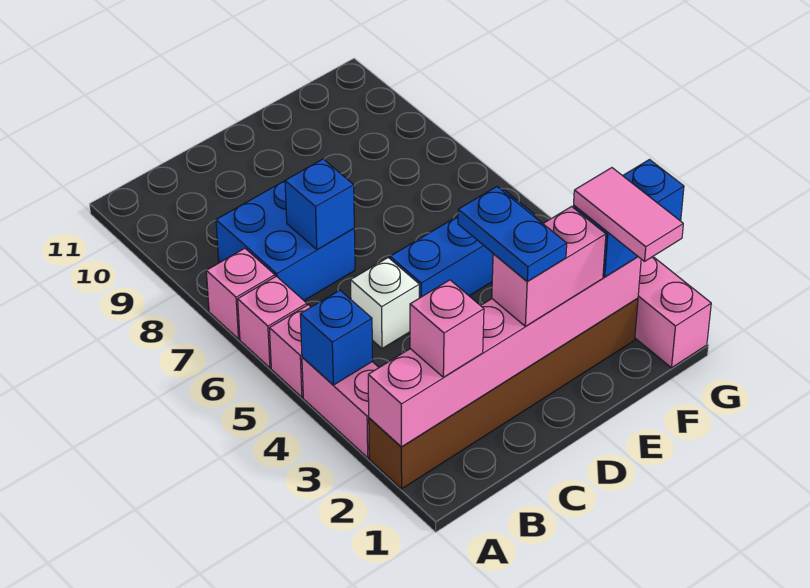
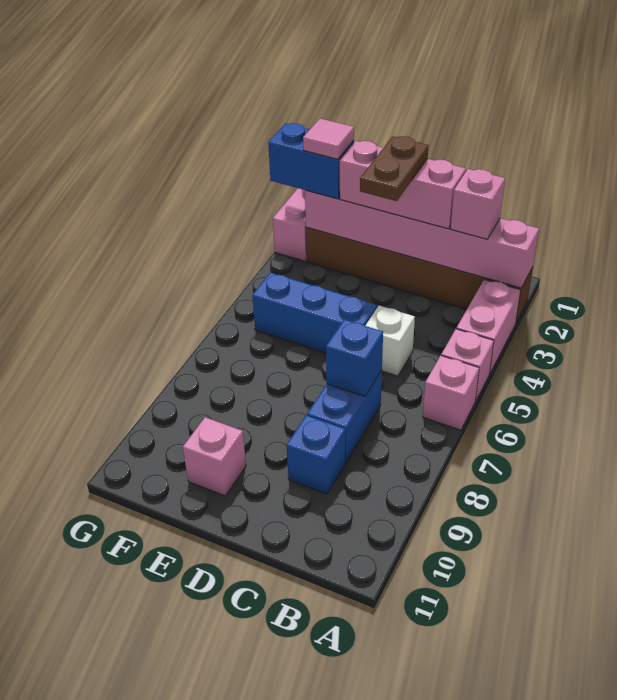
blue 1x1 brick [300,290,373,385] -> blue 1x1 brick moved to [287,415,345,494]
pink 1x1 brick [206,248,275,339] -> pink 1x1 brick moved to [183,417,246,496]
blue 2x2 brick [216,181,355,300] -> blue 1x2 brick [307,370,382,462]
pink 1x2 brick [492,207,606,326] -> pink 1x3 brick [340,141,466,229]
blue 1x2 plate [458,187,567,282] -> brown 1x2 plate [360,136,429,201]
pink 1x2 tile [574,168,683,261] -> pink 1x1 tile [303,119,354,159]

